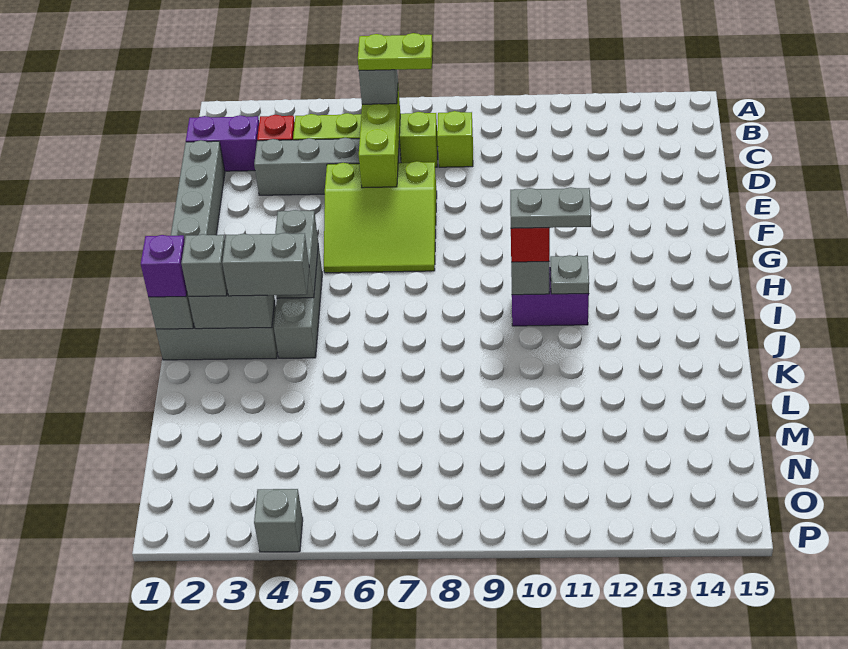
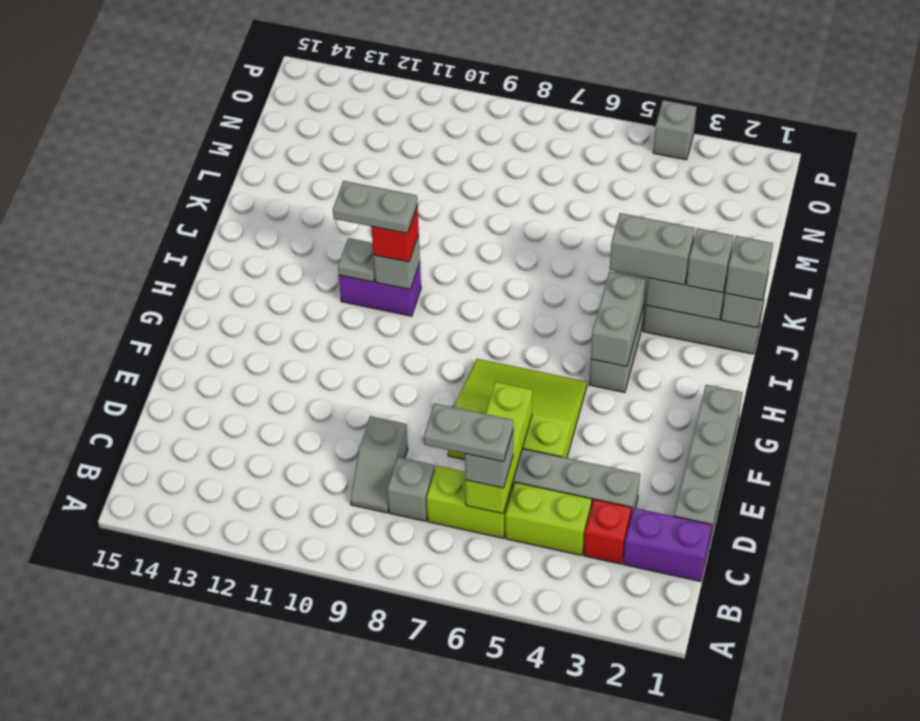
lime 1x2 plate [358,33,432,70] -> grey 1x2 plate [424,403,513,462]
lime 1x1 brick [437,111,473,167] -> grey 1x1 brick [387,457,435,521]
none -> grey 1x2 slope [351,416,408,513]
purple 1x1 brick [141,235,187,297] -> grey 1x1 brick [725,236,773,300]

